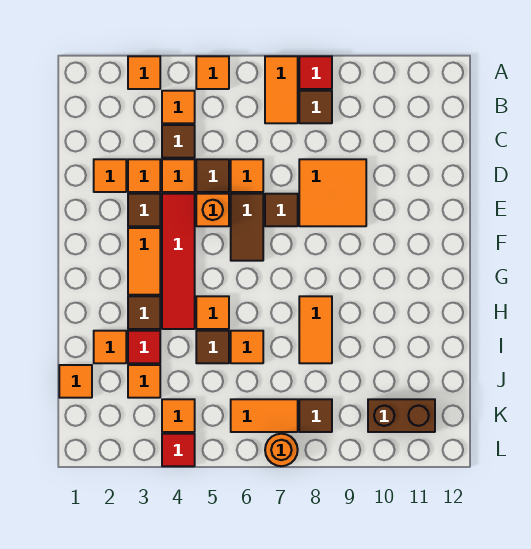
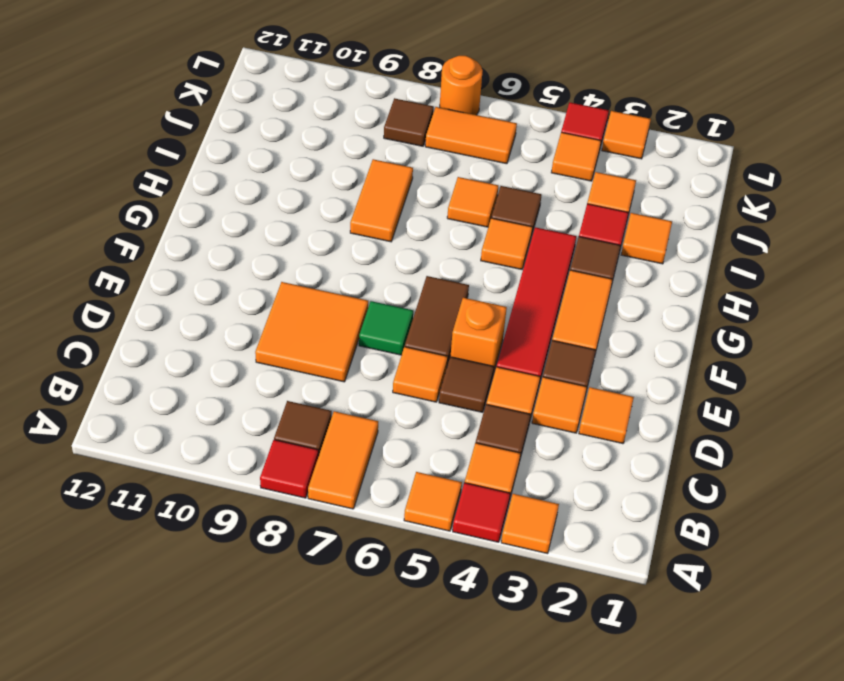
none -> red 1x1 tile [453,483,510,542]
brown 1x1 tile [265,194,298,226] -> green 1x1 tile [359,301,413,355]
orange 1x1 tile [59,365,92,398] -> orange 1x1 tile moved to [602,111,651,159]
brown 1x2 brick [368,399,435,432] -> none

